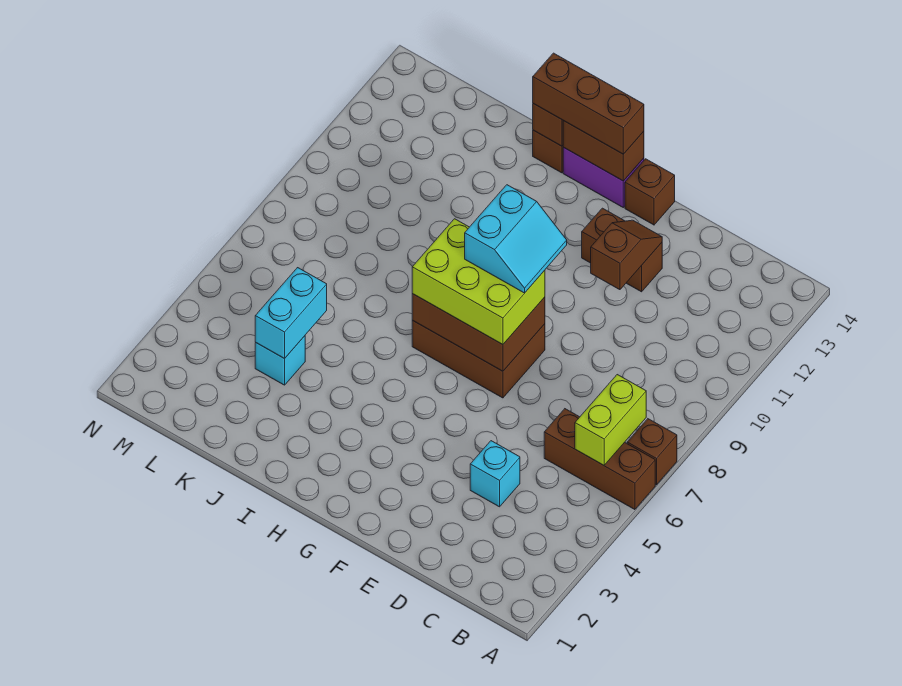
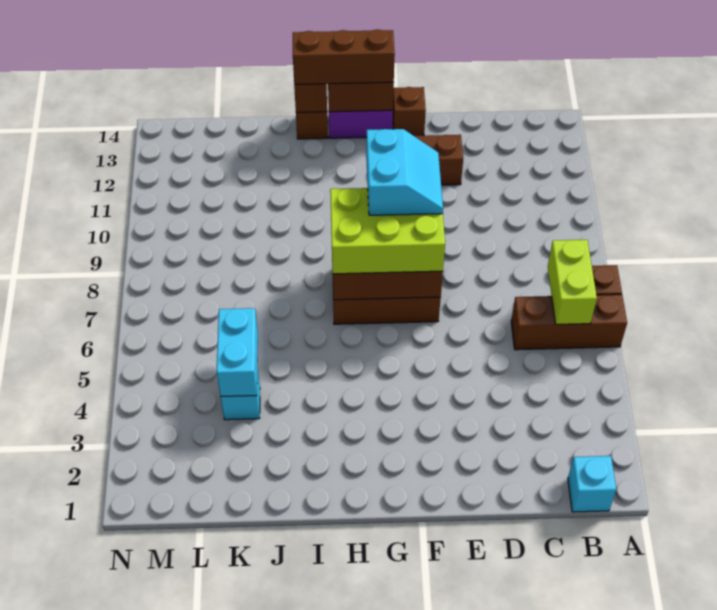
cyan 1x1 brick [470,441,520,507] -> cyan 1x1 brick moved to [568,456,616,512]
brown 1x2 slope [591,220,662,290] -> none

